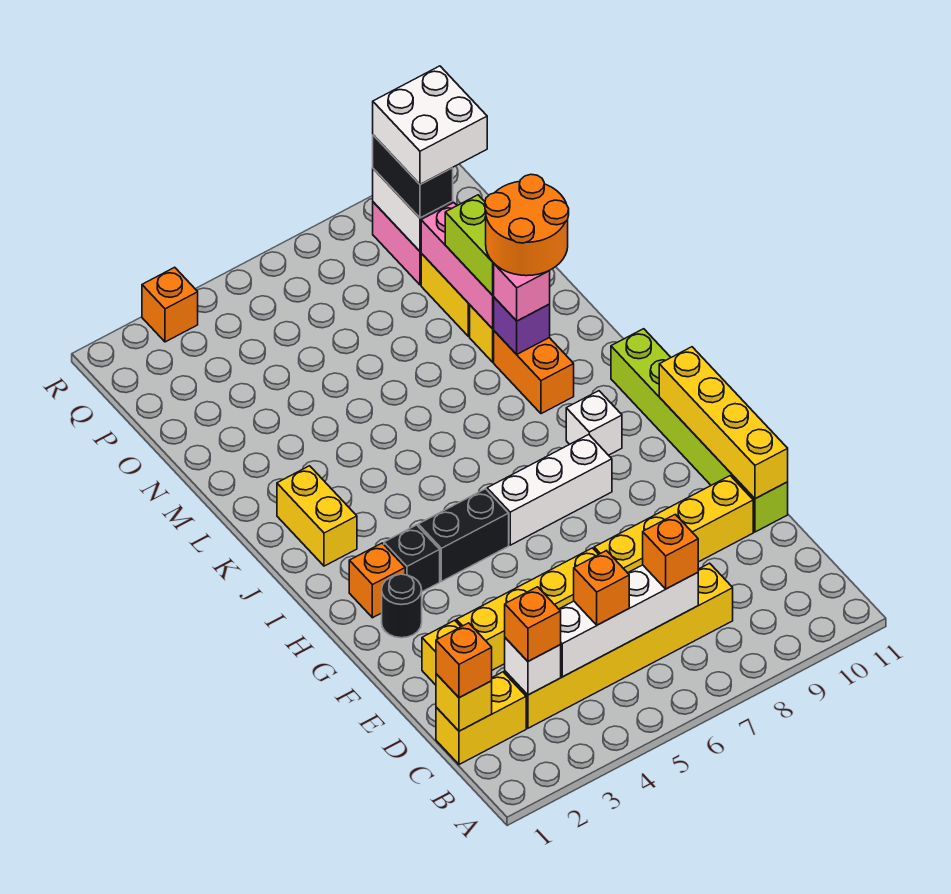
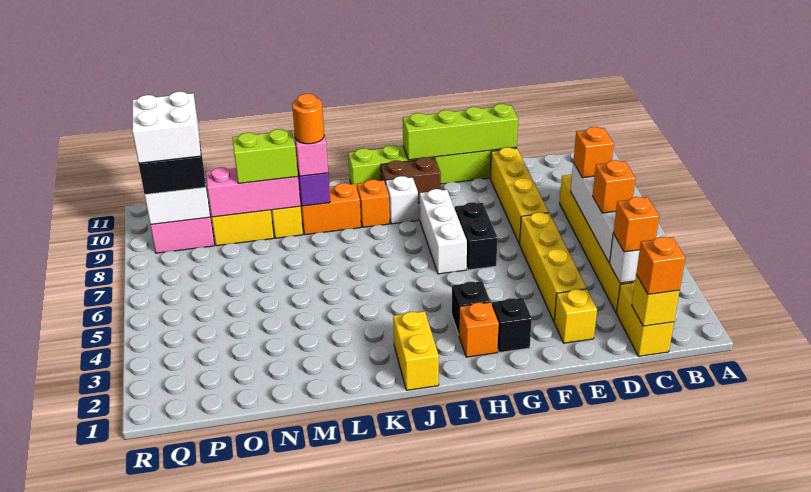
yellow 1x4 brick [659,347,788,499] -> lime 1x4 brick [403,104,518,160]
black 1x1 round brick [382,574,422,638] -> black 1x1 brick [492,298,532,353]
black 1x2 brick [418,489,509,581] -> black 1x2 brick moved to [455,202,498,270]
none -> brown 1x2 brick [381,157,441,203]
yellow 1x2 brick [277,466,357,566] -> yellow 1x2 brick turned to [393,311,439,390]
orange 2x2 round brick [485,174,569,276] -> orange 1x1 round brick [292,94,324,144]
orange 1x1 brick [142,267,198,342] -> orange 1x1 brick moved to [357,180,390,227]

